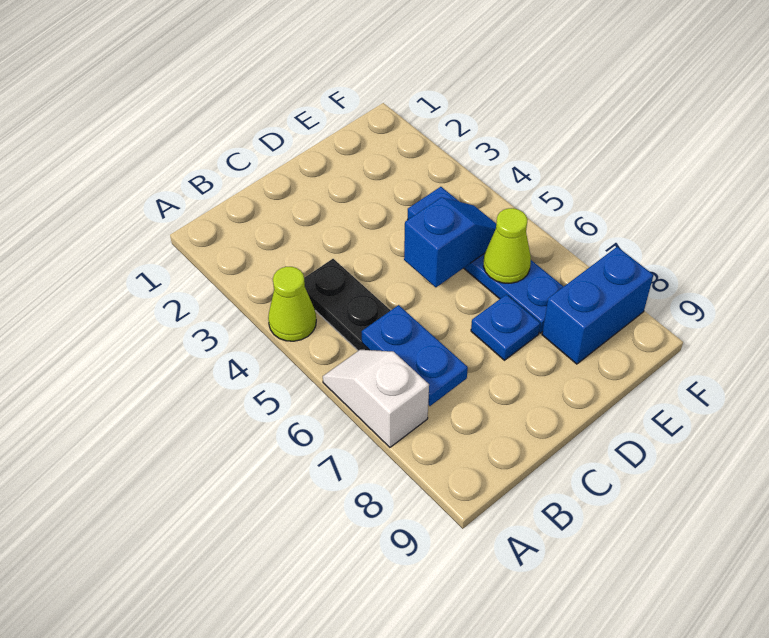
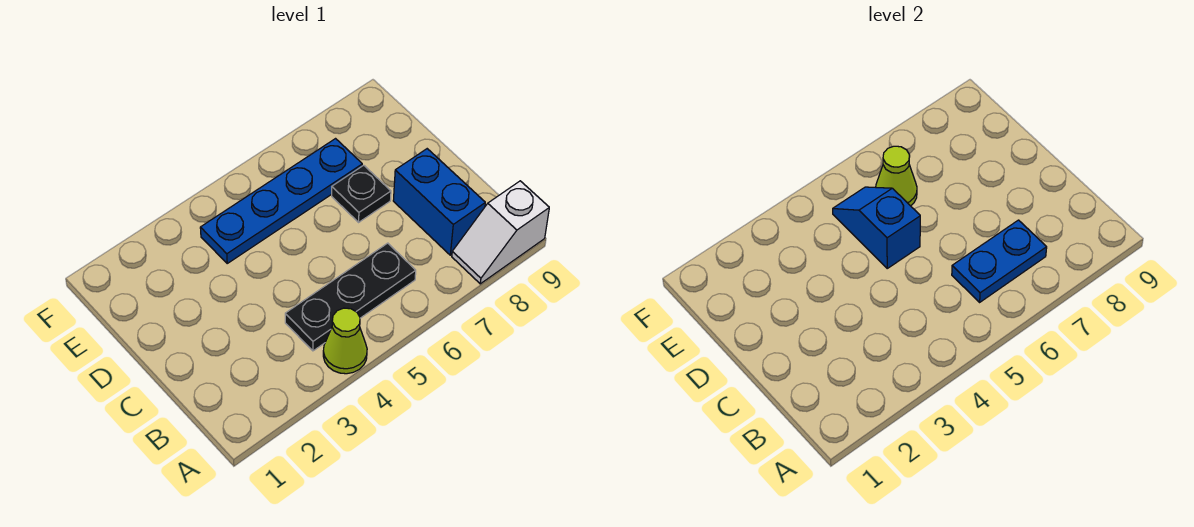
white 1x2 slope [323,350,429,447] -> white 1x2 slope moved to [452,181,549,284]
blue 1x1 plate [471,294,540,360] -> black 1x1 plate [332,165,391,222]
blue 1x2 brick [542,247,653,364] -> blue 1x2 brick moved to [393,149,485,255]

